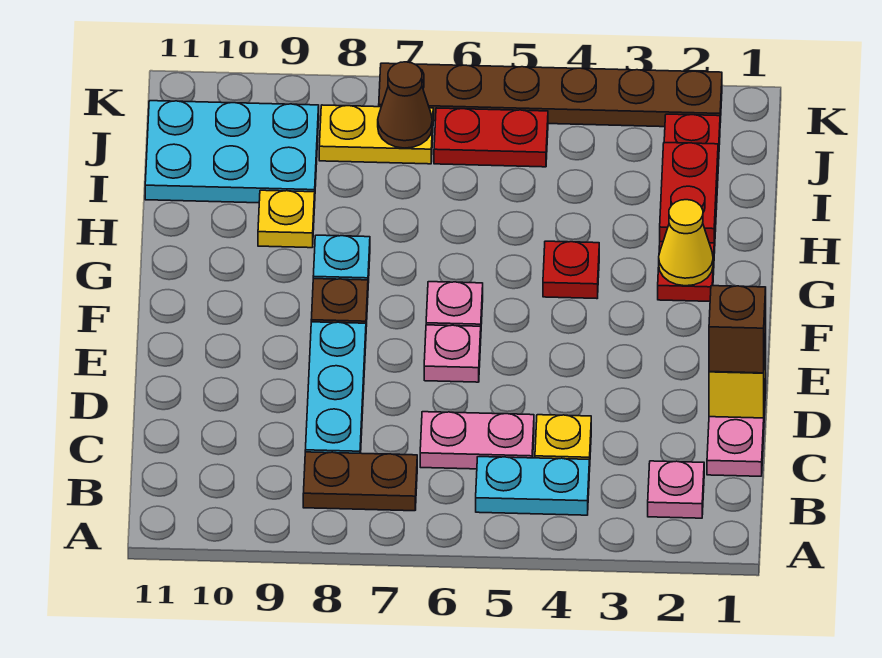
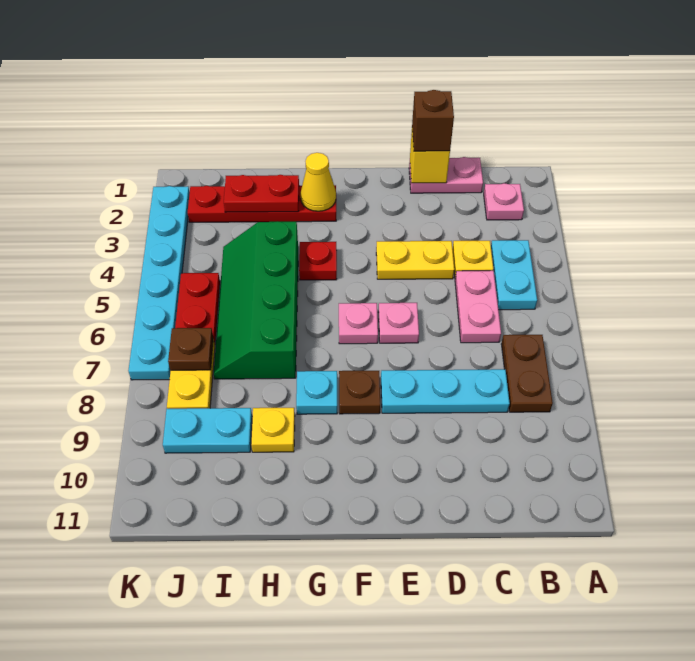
none -> yellow 1x2 plate [376,241,454,279]
none -> green 2x4 slope [214,221,298,379]
cyan 2x3 plate [145,101,319,203] -> cyan 1x2 plate [163,408,252,453]
brown 1x1 cone [378,62,432,148] -> brown 1x1 plate [168,328,213,370]
brown 1x6 plate [379,63,722,127] -> cyan 1x6 plate [128,186,190,380]

